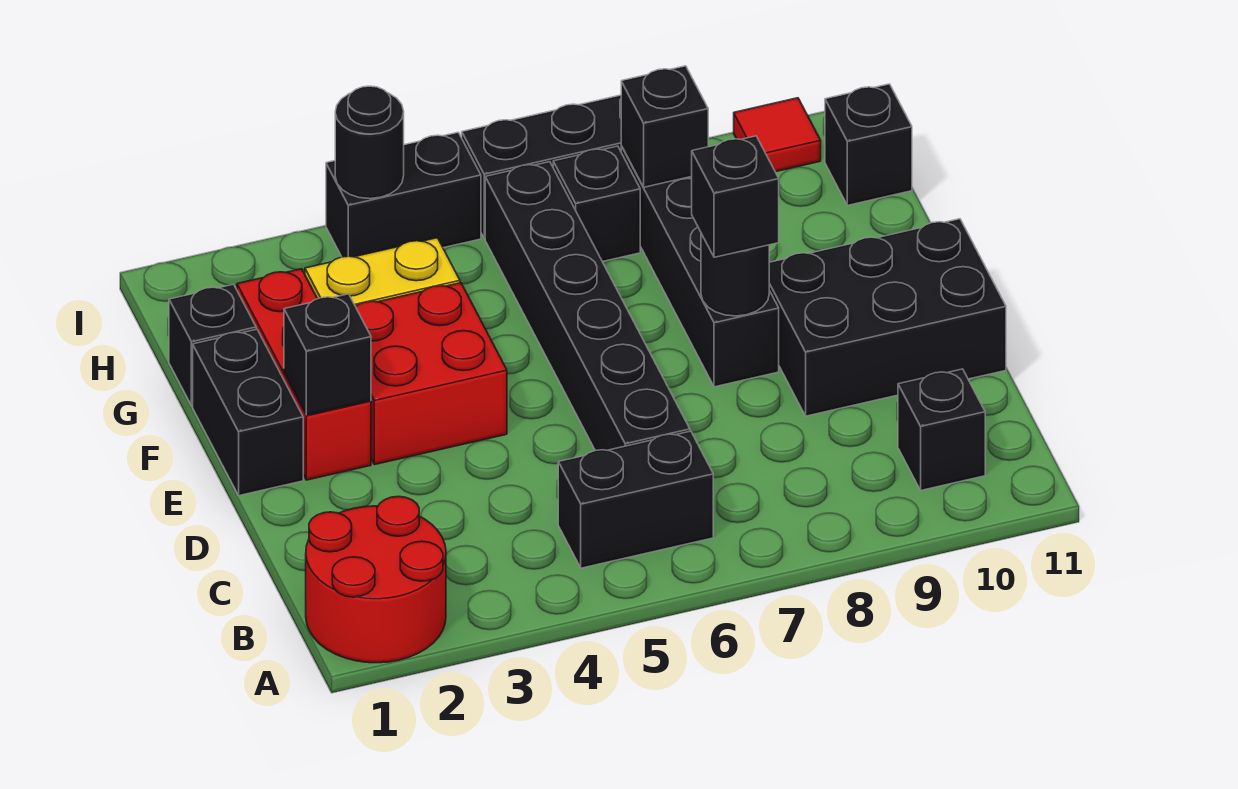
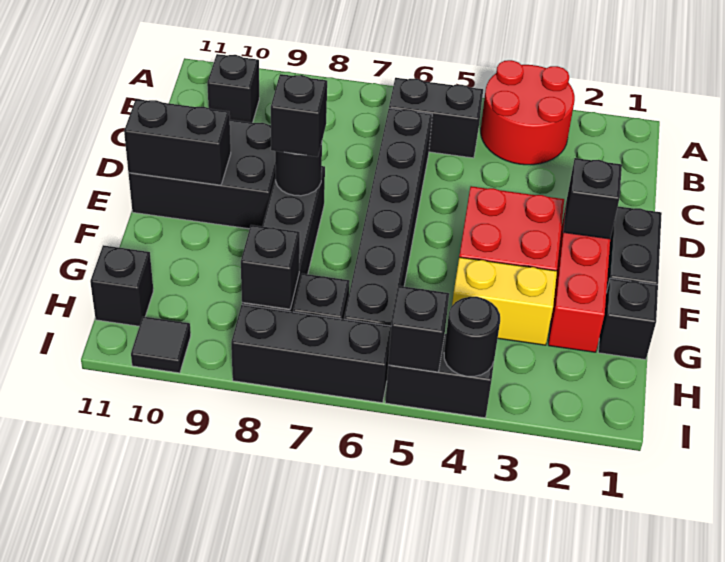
red 2x2 round brick [306,496,446,663] -> red 2x2 round brick moved to [481,60,575,165]
none -> black 1x2 brick [124,99,231,185]
none -> black 1x1 brick [388,286,449,372]
red 1x1 tile [734,98,821,172] -> black 1x1 tile [131,317,191,373]

